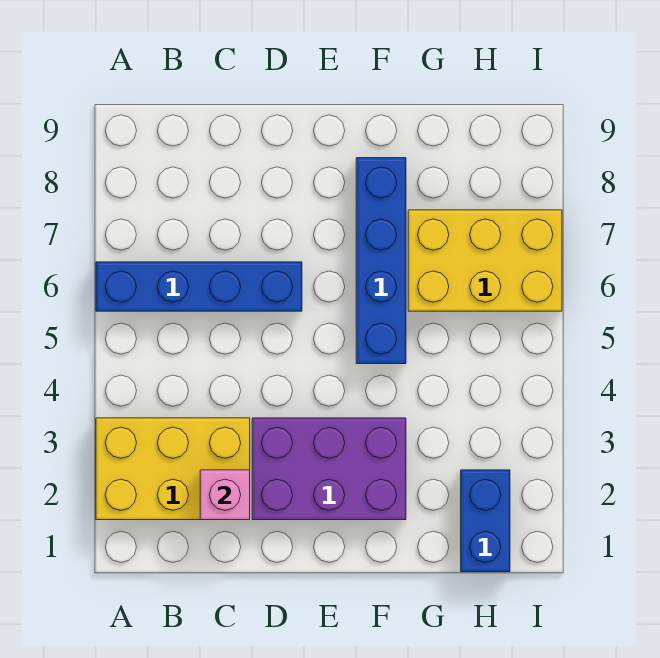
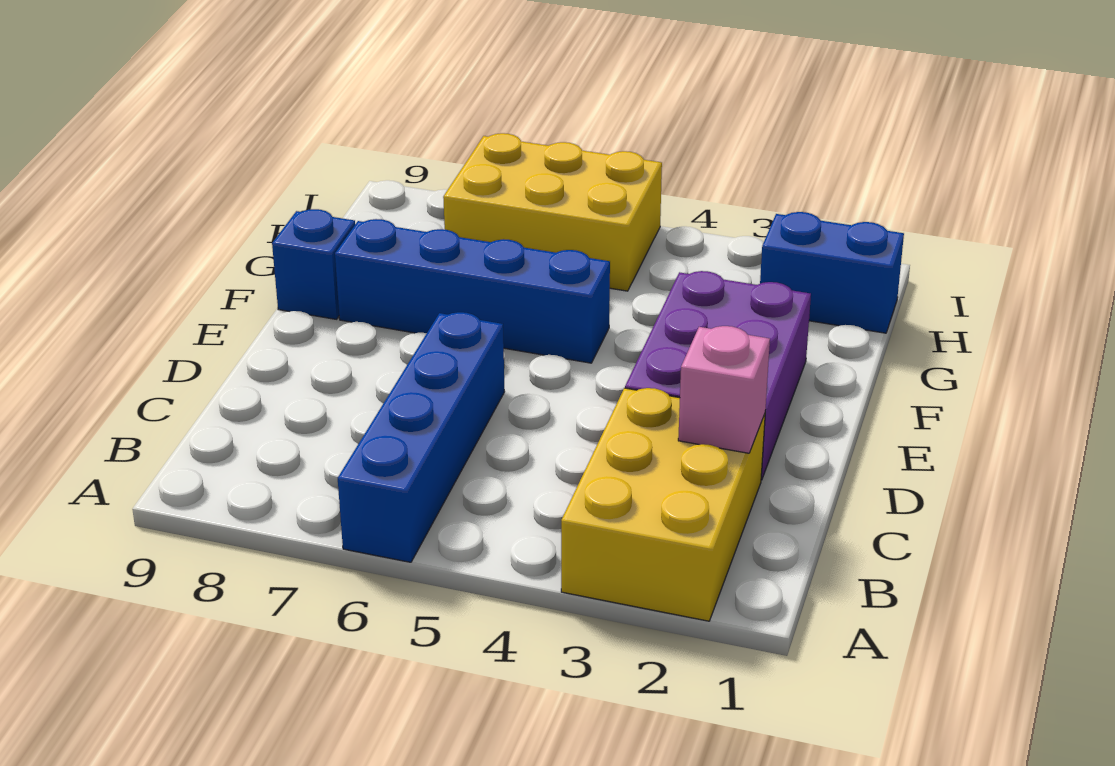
none -> blue 1x1 brick [272,209,355,319]
yellow 2x3 brick [408,210,562,311] -> yellow 2x3 brick turned to [443,133,662,291]

